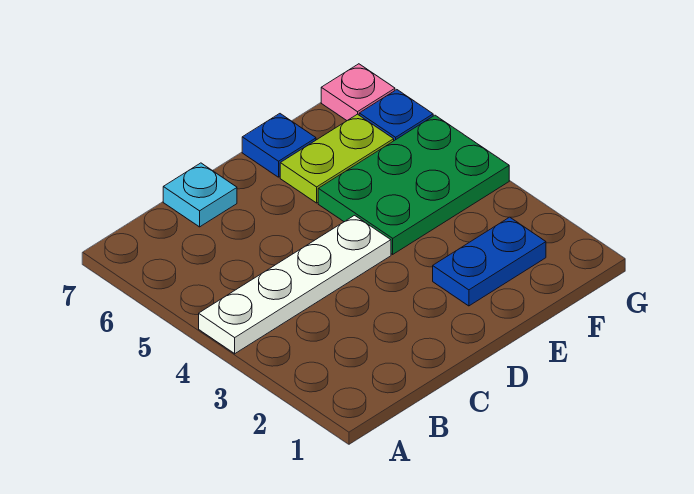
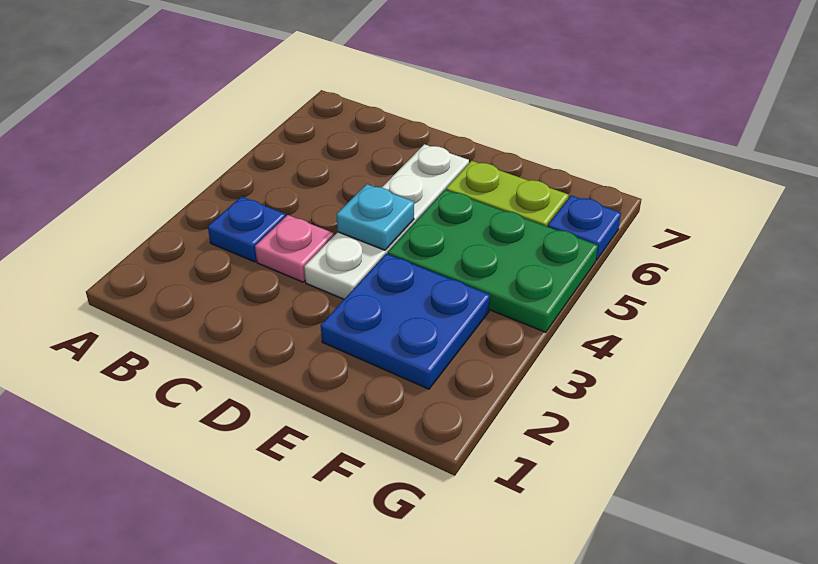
white 1x4 plate [199,215,391,354] -> white 1x4 plate turned to [304,144,469,299]
cyan 1x1 plate [163,163,237,227] -> cyan 1x1 plate moved to [336,184,414,250]
blue 1x2 plate [433,217,546,306] -> blue 2x2 plate [321,254,490,389]
blue 1x1 plate [242,114,316,177] -> blue 1x1 plate moved to [208,197,286,262]
pink 1x1 plate [321,64,395,120] -> pink 1x1 plate moved to [255,215,334,282]

